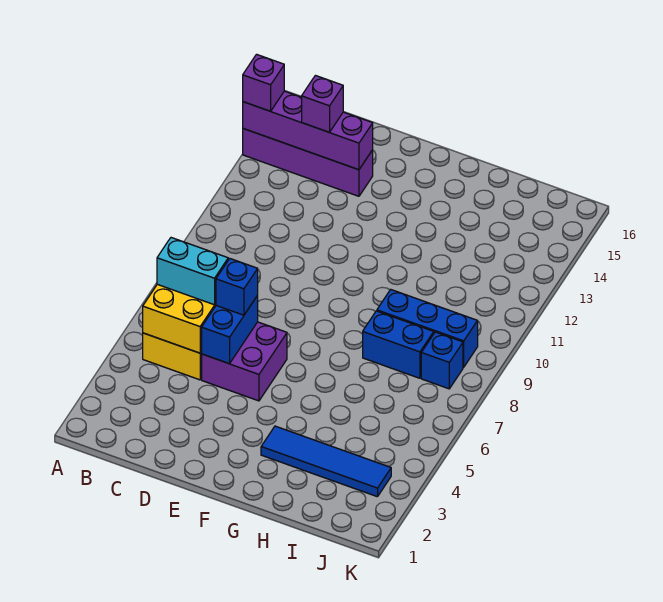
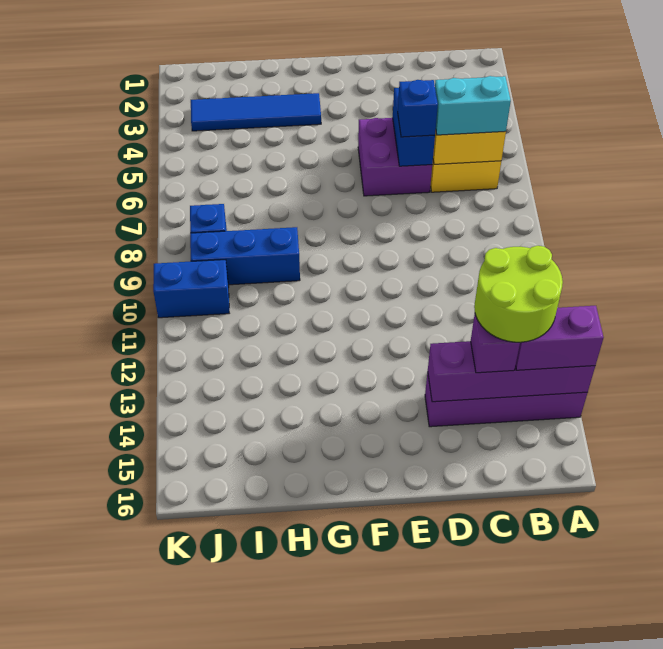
purple 1x1 brick [243,54,284,111] -> purple 1x2 brick [516,306,604,370]
none -> lime 2x2 round brick [474,246,563,342]
blue 1x2 brick [363,311,434,378] -> blue 1x2 brick moved to [153,260,229,318]

